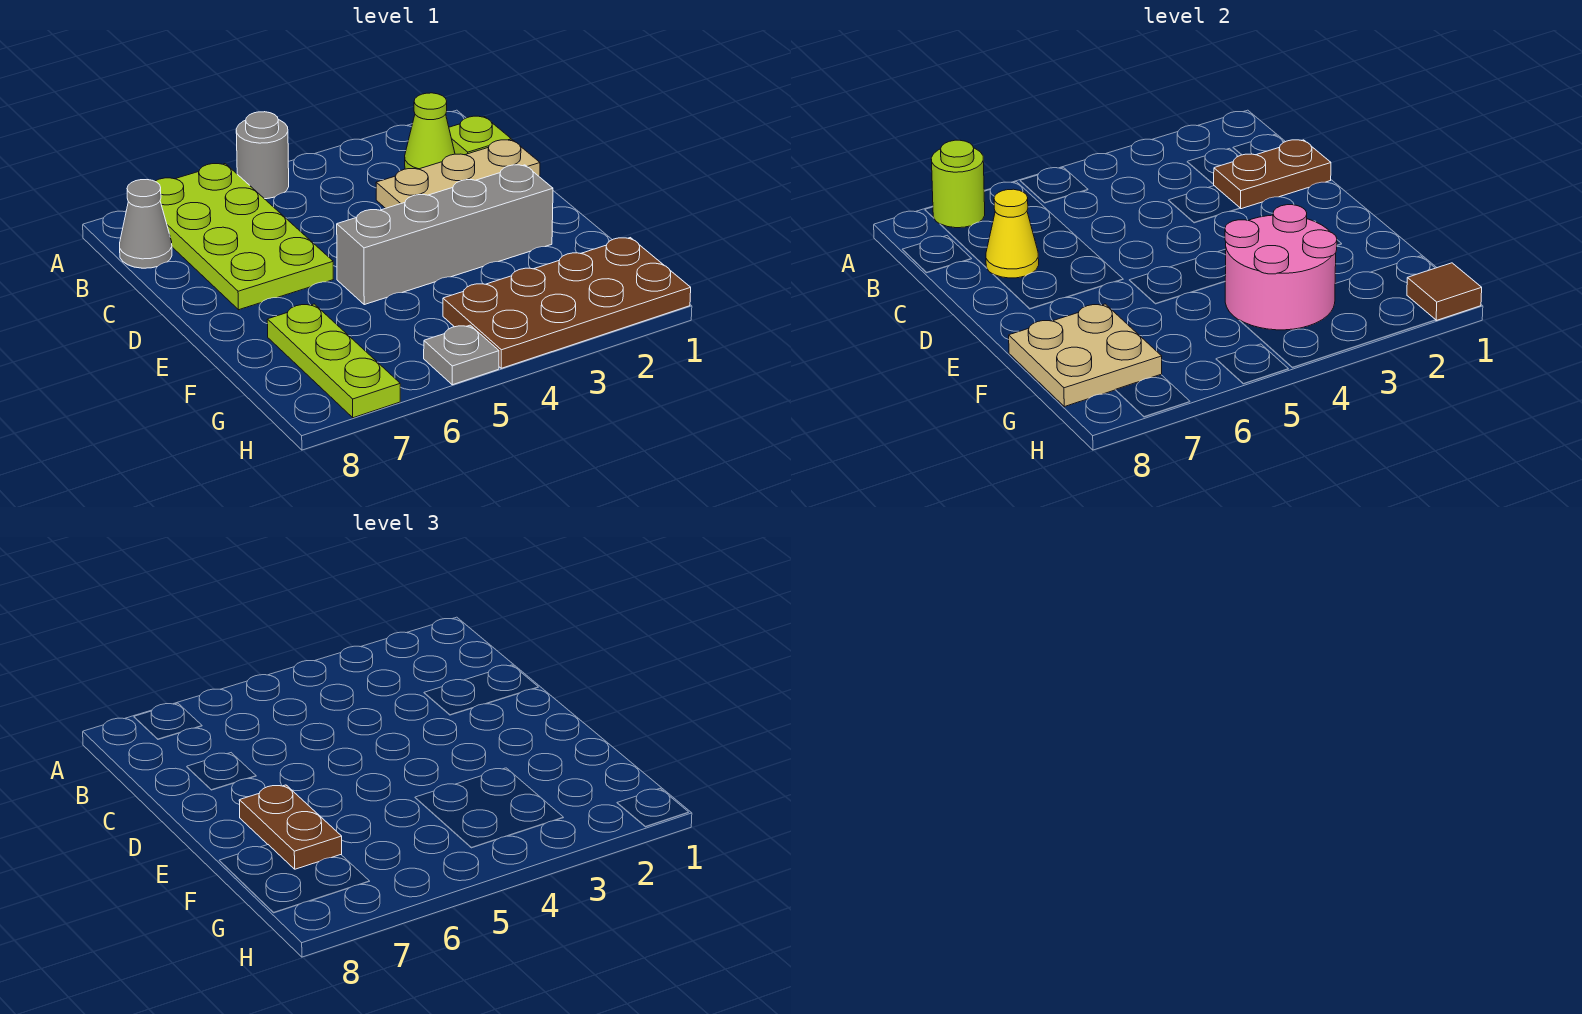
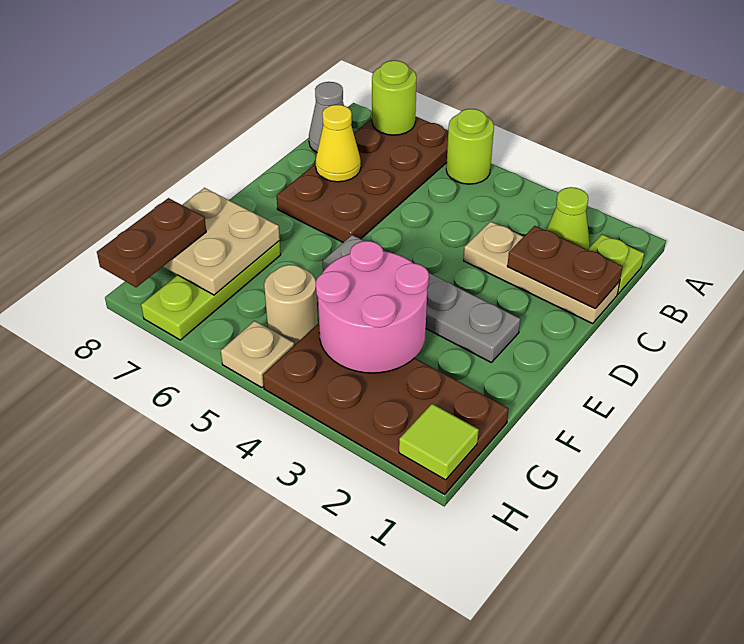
grey 1x1 round brick [236,112,289,199] -> lime 1x1 round brick [446,109,494,184]
lime 2x4 plate [155,164,333,310] -> brown 2x4 plate [277,116,448,242]
grey 1x4 brick [337,165,553,305] -> grey 1x4 plate [323,235,520,362]
brown 1x2 plate [239,785,342,869] -> brown 1x2 plate moved to [97,198,206,287]
none -> tan 1x1 round brick [264,265,318,345]
brown 1x1 tile [1407,263,1482,320] -> lime 1x1 tile [399,404,479,480]
grey 1x1 plate [424,325,499,385] -> tan 1x1 plate [221,321,294,388]

